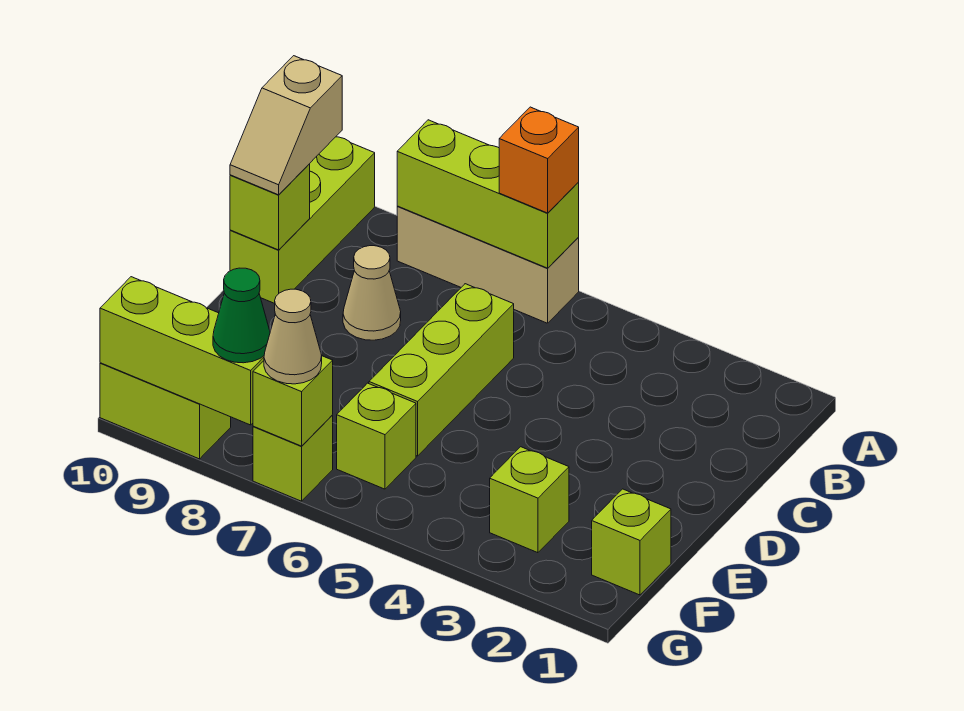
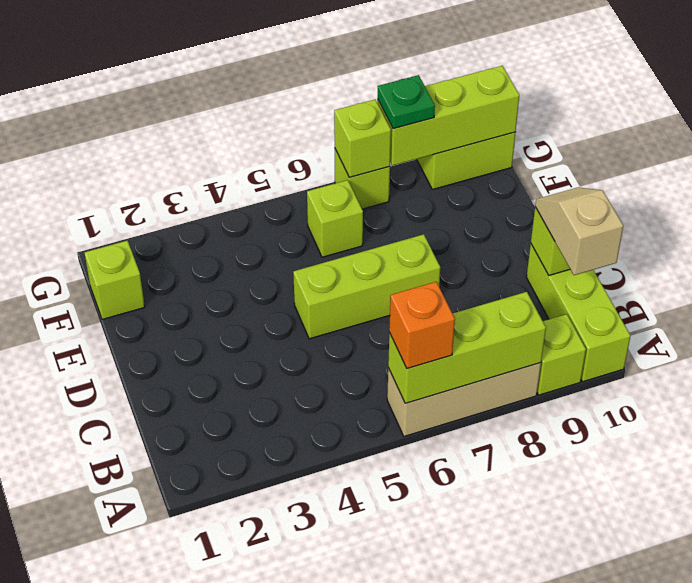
lime 1x3 brick [369,284,514,456] -> lime 1x3 brick turned to [293,234,440,339]
tan 1x1 cone [343,246,401,340] -> none
lime 1x1 brick [490,447,569,553] -> lime 1x1 brick moved to [537,314,586,395]
tan 1x1 cone [264,289,322,384] -> none
green 1x1 cone [213,268,270,363] -> green 1x1 plate [378,75,435,129]

